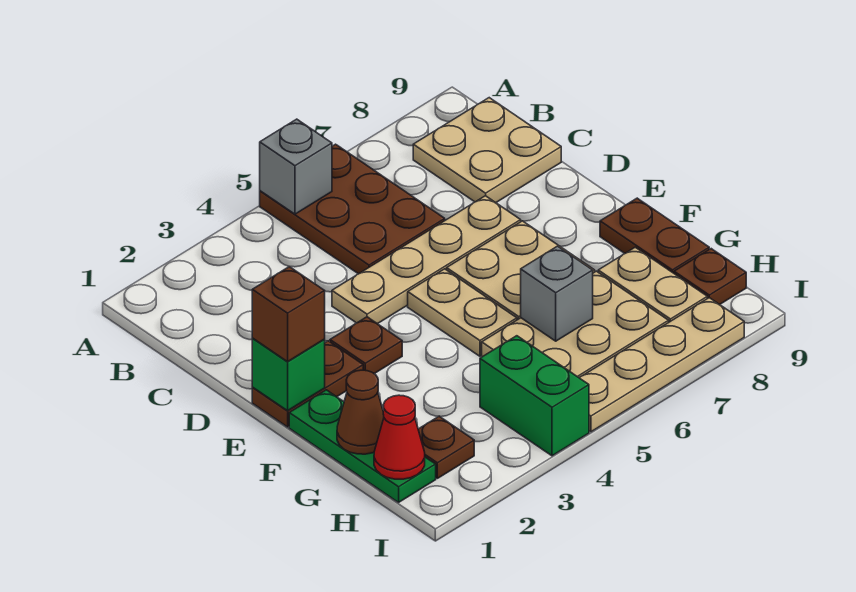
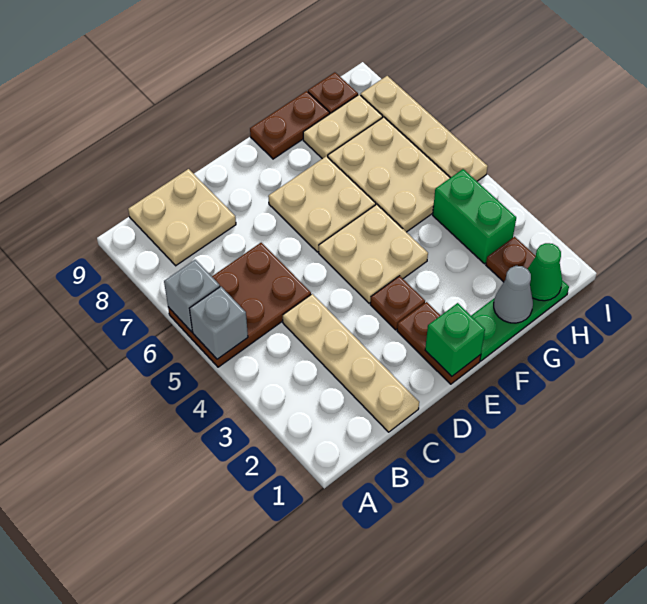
tan 1x4 plate [332,196,521,324] -> tan 1x4 plate moved to [283,294,419,432]
brown 1x1 brick [252,267,325,362] -> none
tan 1x2 plate [408,269,517,356] -> tan 2x2 plate [319,204,428,303]
brown 1x1 cone [337,370,384,454] -> grey 1x1 cone [494,266,533,323]
grey 1x1 brick [521,246,593,341] -> grey 1x1 brick moved to [164,260,220,332]
red 1x1 cone [374,395,425,479] -> green 1x1 cone [528,243,562,301]
green 1x2 brick [480,336,589,456] -> green 1x2 brick turned to [433,169,516,264]

